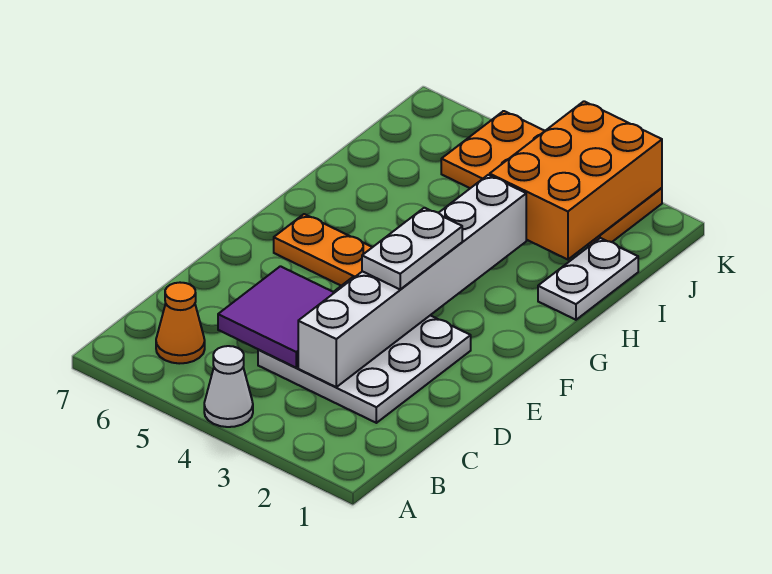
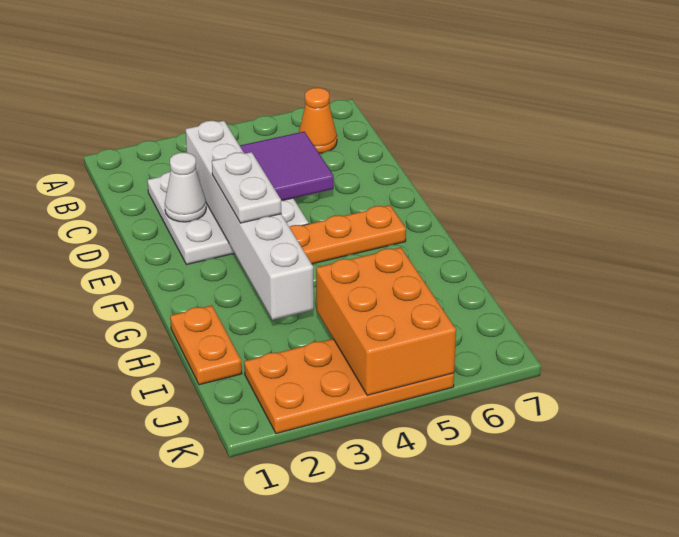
white 1x1 cone [204,346,253,427] -> white 1x1 cone moved to [165,152,206,222]
white 1x2 plate [538,238,638,320] -> orange 1x2 plate [170,305,242,385]
orange 2x3 brick [490,101,662,260] -> orange 2x3 brick moved to [316,247,456,395]

